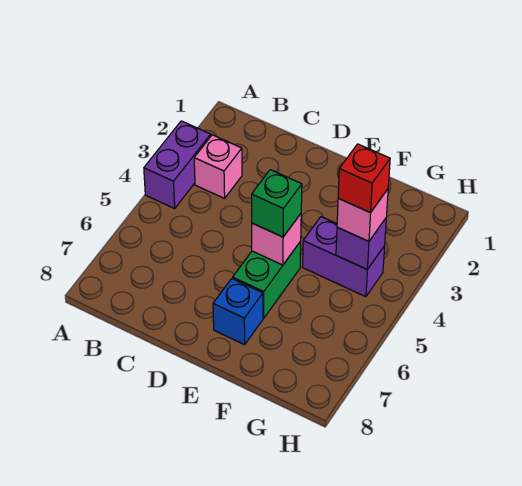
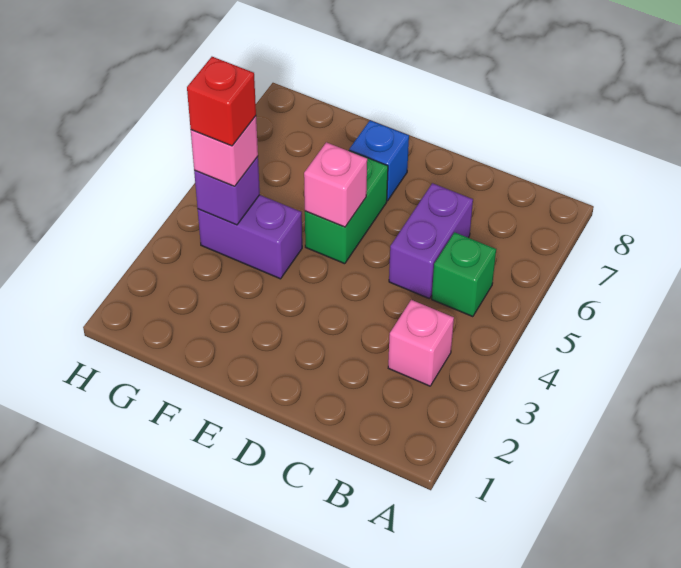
purple 1x2 brick [144,121,211,209] -> purple 1x2 brick moved to [389,183,473,299]
green 1x1 brick [252,170,302,237] -> green 1x1 brick moved to [432,232,496,317]

